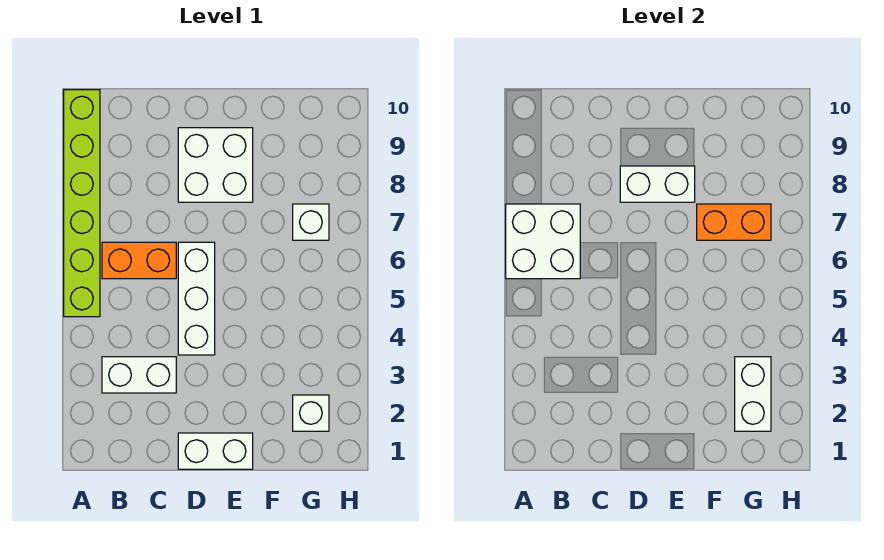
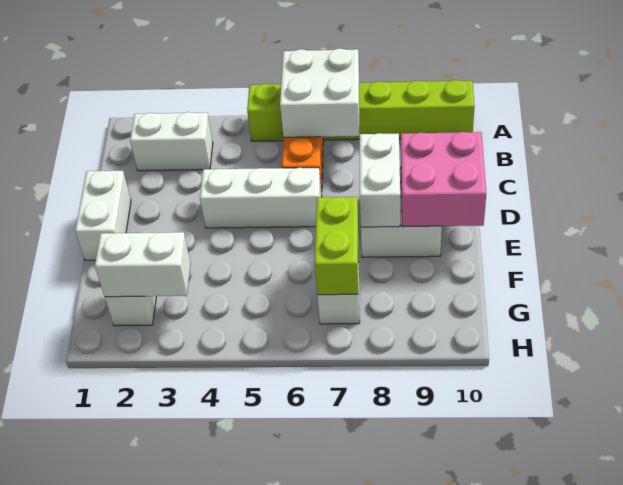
white 1x2 brick [102,357,176,393] -> white 1x2 brick turned to [130,112,213,171]
none -> pink 2x2 brick [401,132,486,227]
orange 1x2 brick [697,204,771,240] -> lime 1x2 brick [315,197,359,295]

